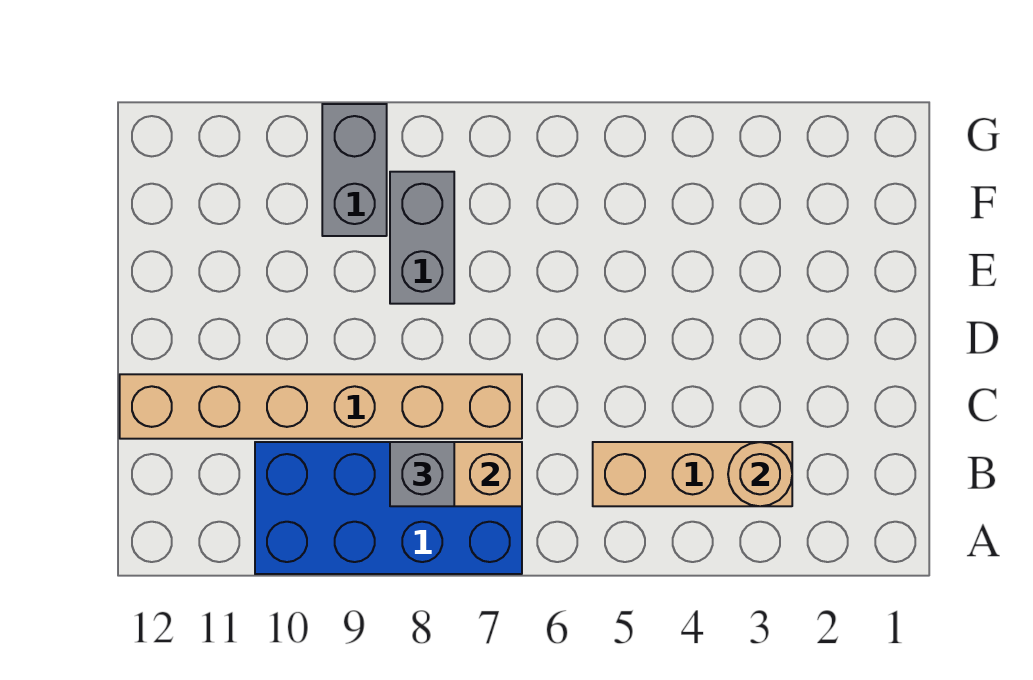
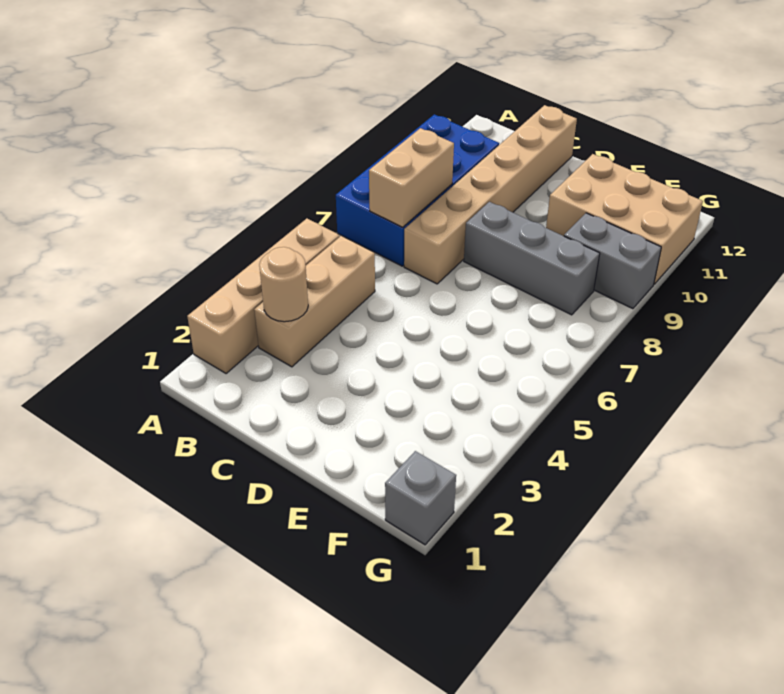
none -> tan 1x4 brick [187,219,340,374]
grey 1x1 brick [390,442,454,506] -> grey 1x1 brick moved to [385,451,456,545]
grey 1x2 brick [390,172,454,304] -> grey 1x3 brick [464,202,600,315]
none -> tan 2x3 brick [546,154,703,284]

